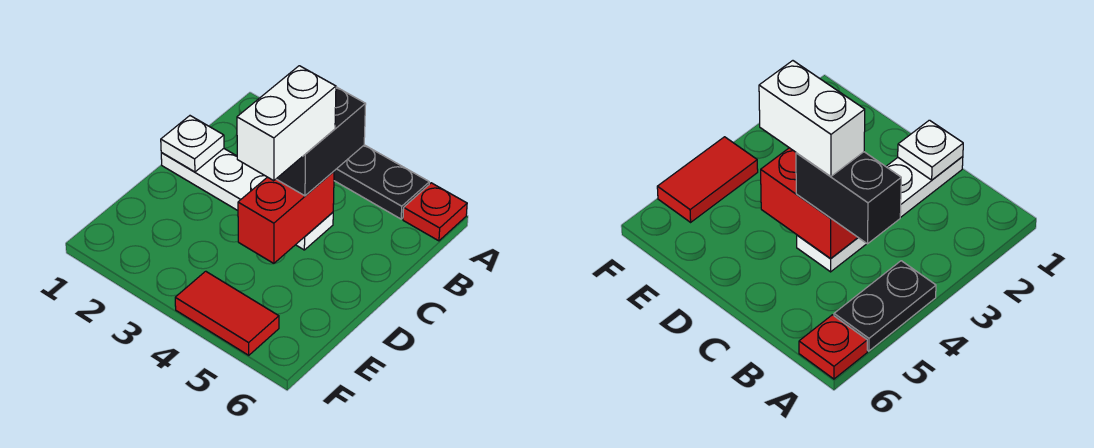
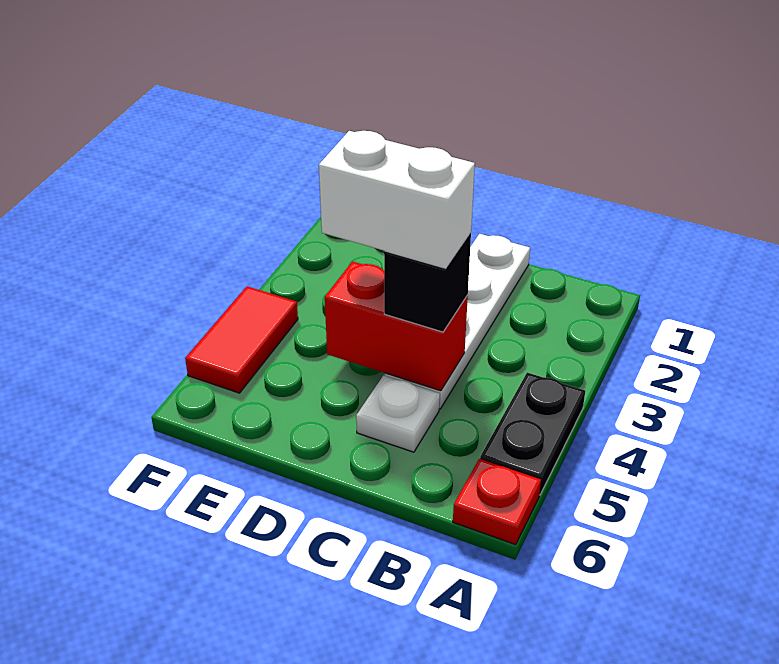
black 1x2 brick [277,87,366,196] -> black 1x1 brick [384,232,471,332]
white 1x1 plate [161,116,224,172] -> white 1x1 plate moved to [356,375,440,452]

